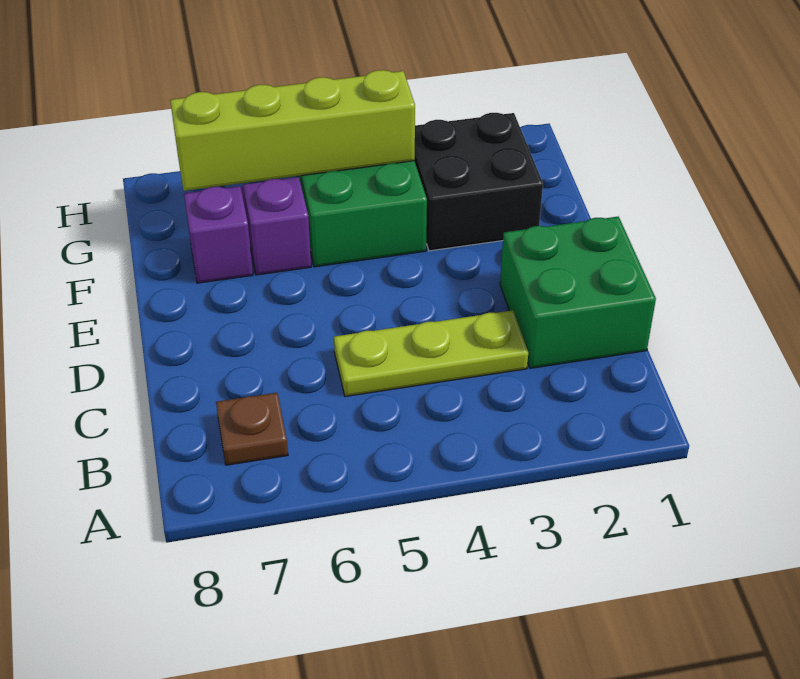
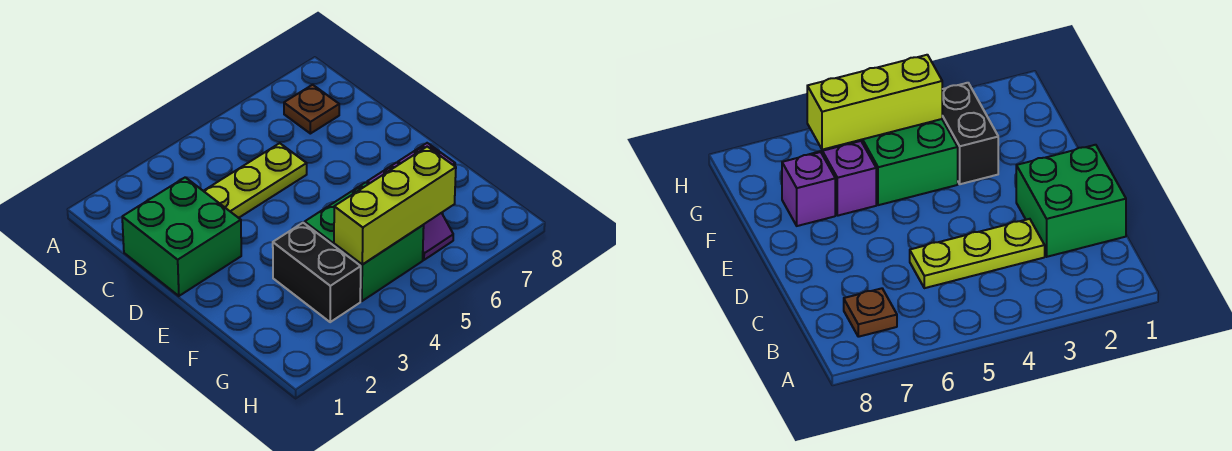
black 2x2 brick [415,113,543,251] -> black 1x2 brick [273,223,361,322]
lime 1x4 brick [170,70,415,191] -> lime 1x3 brick [334,147,456,265]

